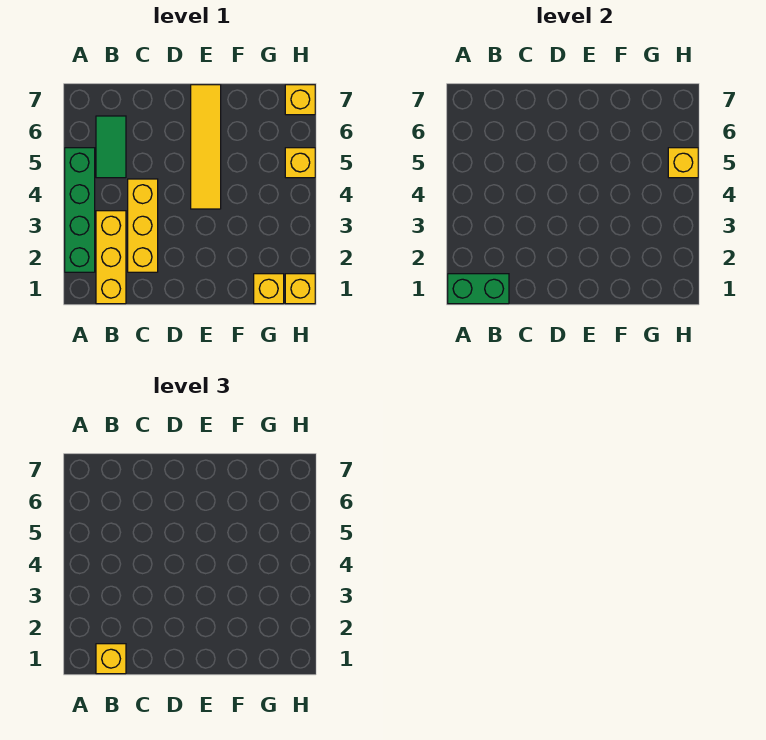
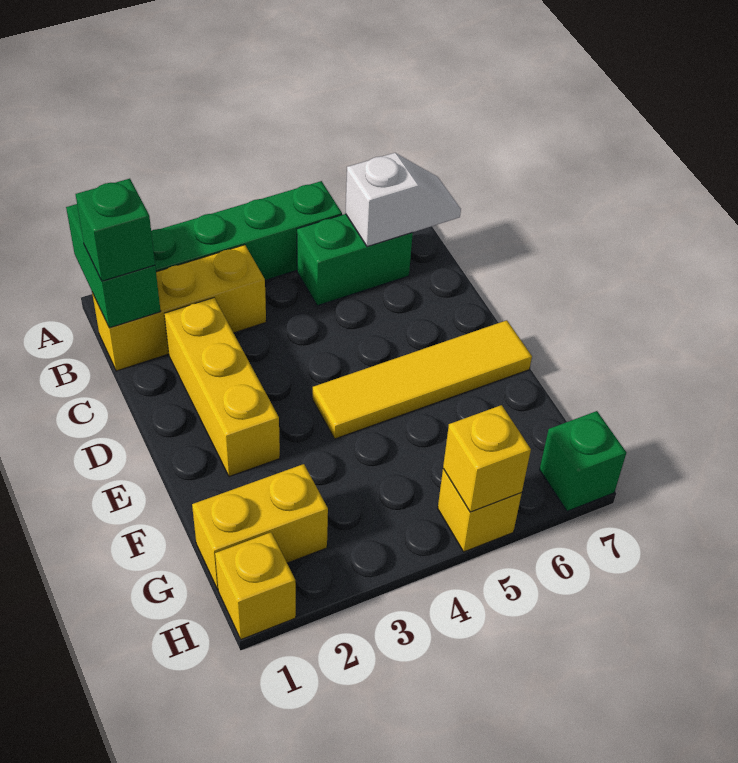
yellow 1x1 brick [96,644,126,674] -> green 1x1 brick [75,179,155,281]
green 1x2 tile [96,116,126,178] -> green 1x2 brick [297,214,413,306]
none -> white 1x2 slope [346,153,461,247]
yellow 1x3 brick [128,179,158,272] -> yellow 1x3 brick turned to [164,298,280,477]
yellow 1x1 brick [254,274,284,304] -> yellow 1x2 brick [192,464,328,589]
yellow 1x1 brick [285,85,315,115] -> green 1x1 brick [540,411,626,511]

